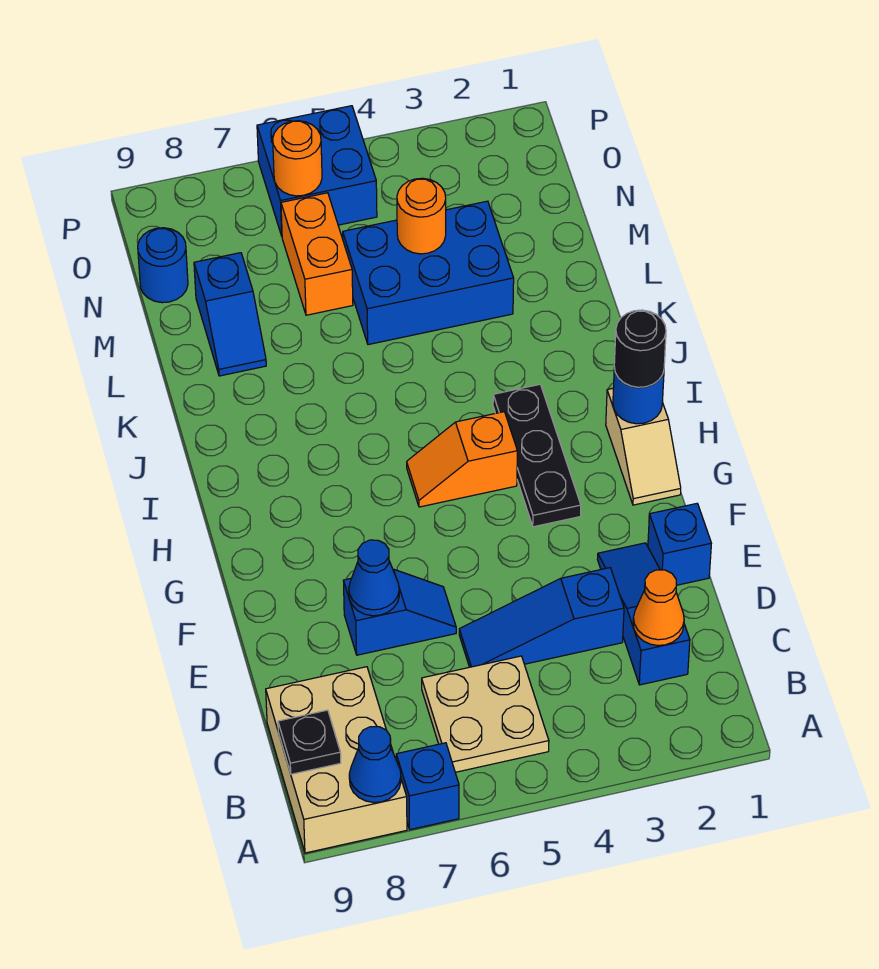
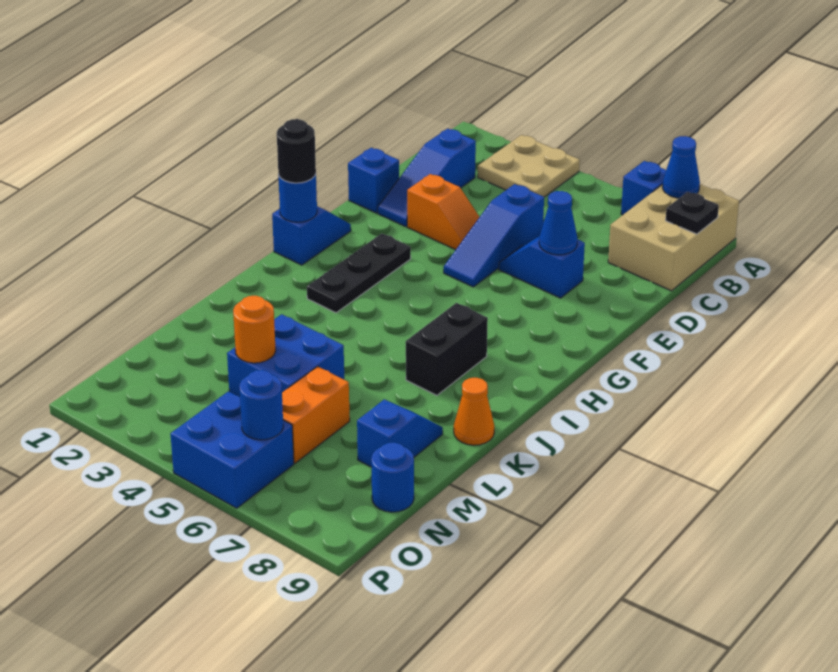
tan 2x2 plate [422,656,549,772] -> tan 2x2 plate moved to [478,135,580,197]
orange 1x1 cone [633,570,684,645] -> orange 1x1 cone moved to [454,378,494,445]
blue 1x3 slope [459,568,624,667] -> blue 1x3 slope turned to [444,184,544,287]
tan 1x2 slope [606,388,681,505] -> blue 1x2 slope [272,206,351,265]
orange 1x2 slope [407,412,517,507] -> orange 1x2 slope moved to [407,174,479,250]
none -> black 1x2 brick [406,303,488,395]
blue 2x3 brick [343,201,514,345] -> blue 2x2 brick [227,314,344,397]
orange 1x1 round brick [273,121,322,196] -> blue 1x1 round brick [239,370,283,440]

